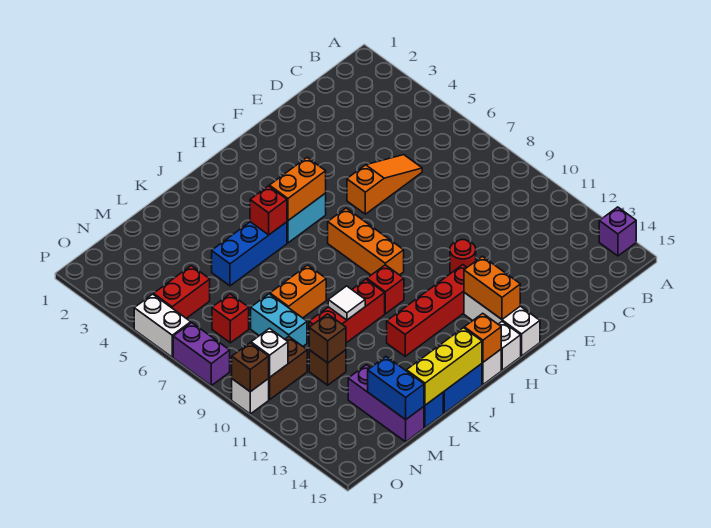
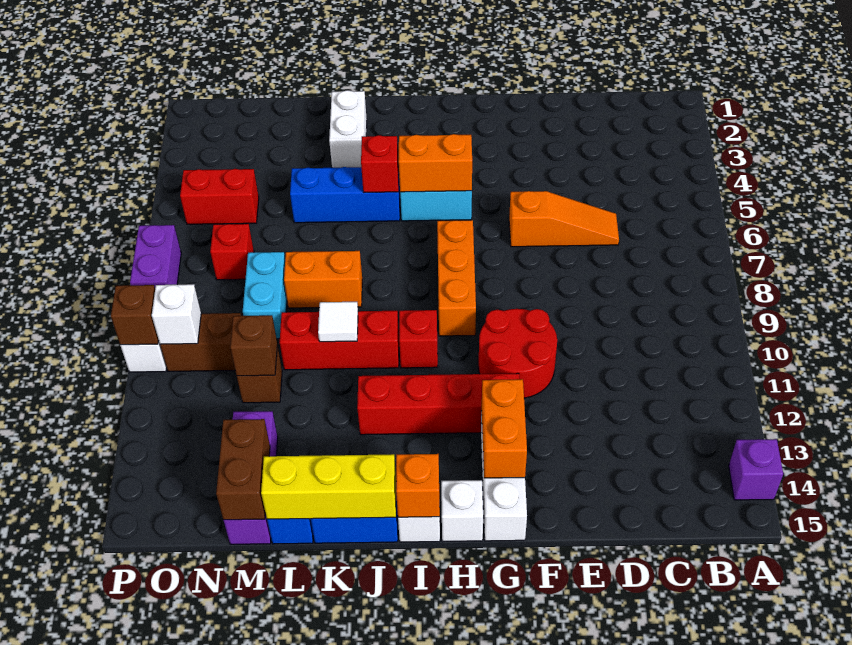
red 1x1 round brick [450,240,476,274] -> red 2x2 round brick [478,309,557,398]
blue 1x2 brick [368,357,424,420] -> brown 1x2 brick [216,419,270,520]
white 1x2 brick [134,294,191,357] -> white 1x2 brick moved to [329,90,367,168]

